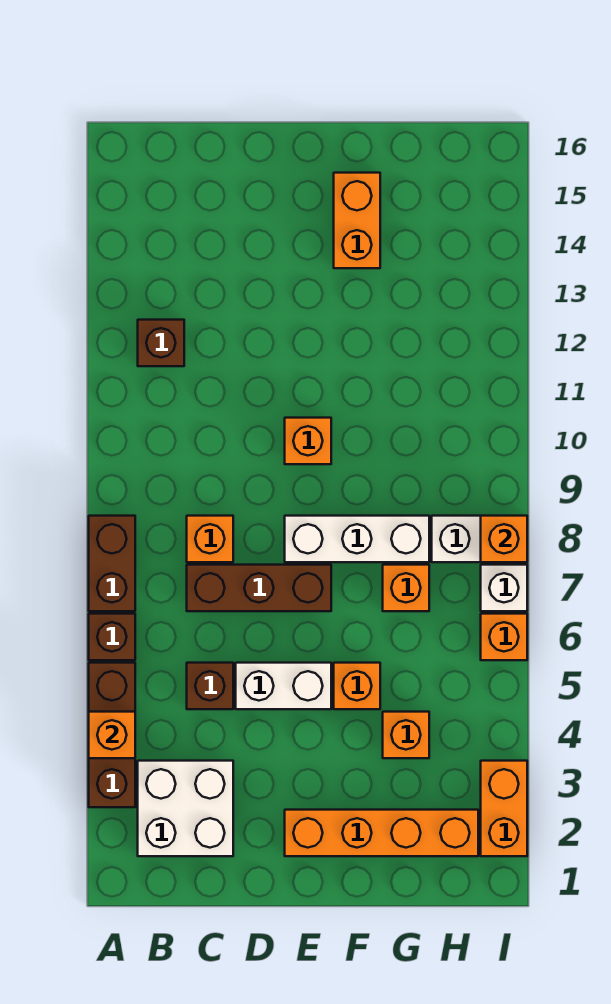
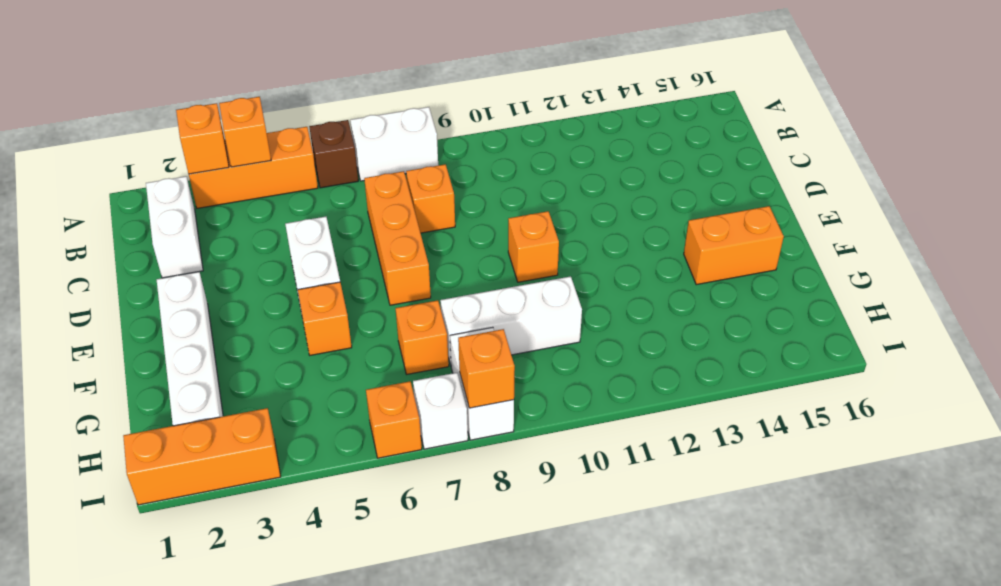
brown 1x3 brick [89,663,135,807] -> orange 1x3 brick [189,127,318,208]
brown 1x2 brick [89,516,135,611] -> white 1x2 brick [350,107,438,181]
white 2x2 brick [138,761,233,856] -> white 1x2 brick [146,176,203,278]
brown 1x1 brick [138,320,184,366] -> none
brown 1x1 brick [187,663,233,709] -> none
brown 1x3 brick [187,565,331,611] -> orange 1x3 brick [364,171,431,305]
orange 1x4 brick [285,810,478,856] -> white 1x4 brick [157,272,223,426]
white 1x3 brick [285,516,429,562] -> white 1x3 brick turned to [440,276,582,365]
orange 1x1 brick [383,712,429,758] -> orange 1x1 brick moved to [176,103,229,174]
orange 1x2 brick [481,761,527,856] -> orange 1x3 brick [123,408,281,505]

